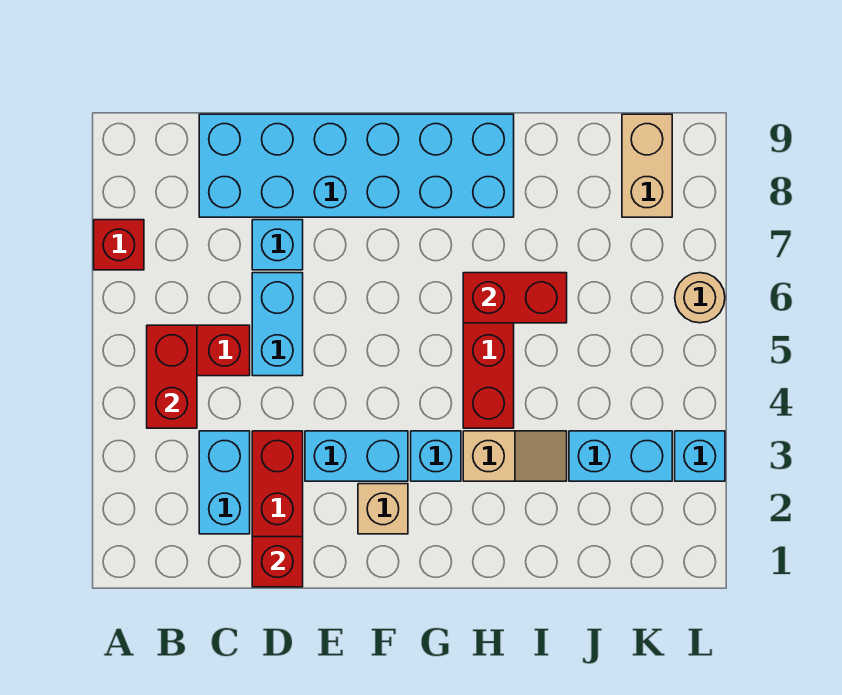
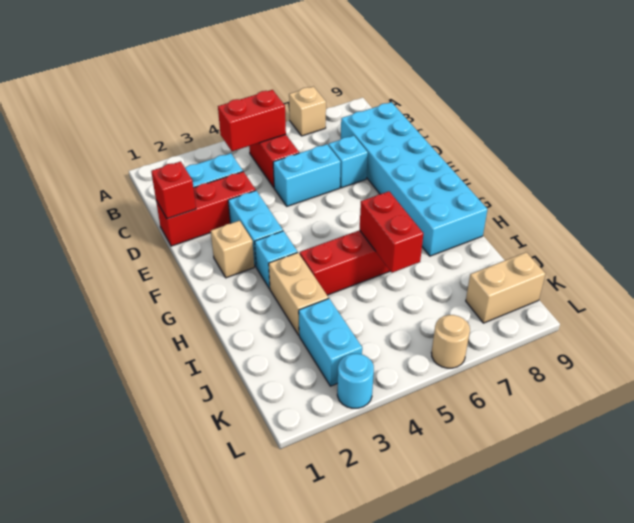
red 1x1 brick [94,220,144,270] -> tan 1x1 brick [289,87,326,136]
tan 1x2 slope [463,431,567,481] -> tan 1x2 brick [269,253,328,335]
cyan 1x1 brick [675,431,725,481] -> cyan 1x1 round brick [337,354,374,408]

